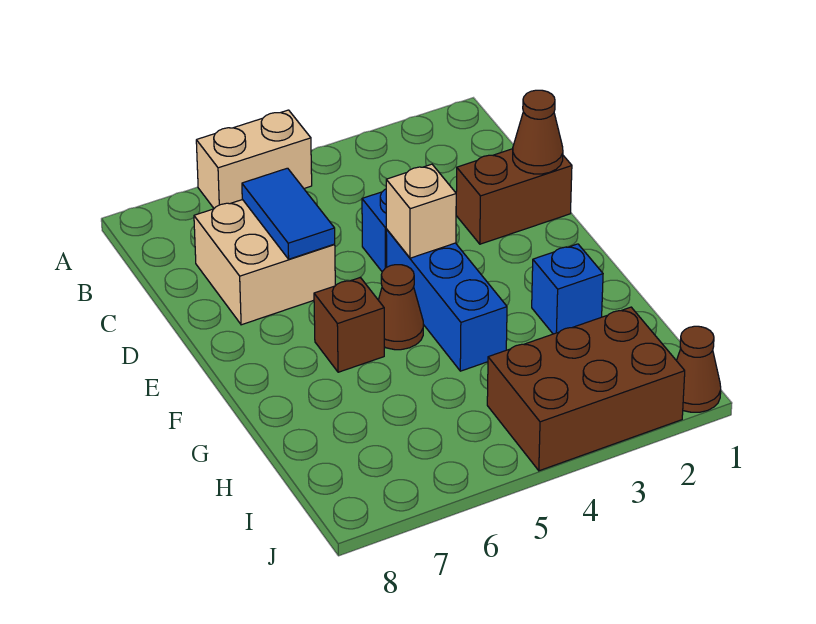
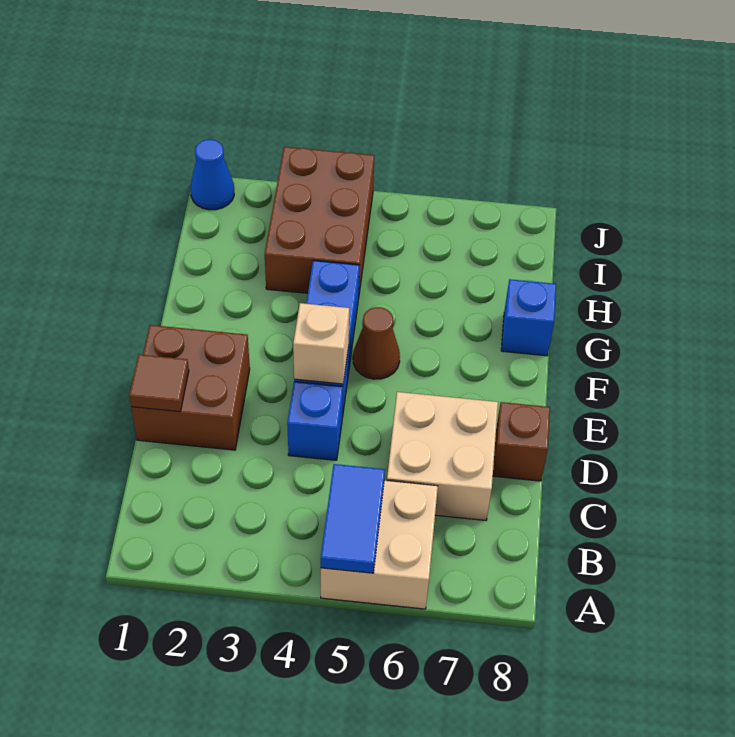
tan 1x2 brick [196,110,312,208] -> tan 2x2 brick [321,480,438,609]
blue 1x2 tile [242,168,335,259] -> blue 1x2 tile moved to [321,464,385,573]
brown 1x2 brick [456,149,572,244] -> brown 2x2 brick [131,325,250,450]
brown 1x1 cone [513,90,563,174] -> brown 1x1 tile [129,355,189,412]
brown 1x1 brick [314,277,384,372] -> brown 1x1 brick moved to [493,402,550,481]
blue 1x1 brick [532,244,603,334] -> blue 1x1 brick moved to [501,279,556,356]
brown 2x3 brick [487,307,685,471] -> brown 2x3 brick turned to [265,147,375,293]
brown 1x1 cone [677,326,721,412] -> blue 1x1 cone [191,139,234,210]

